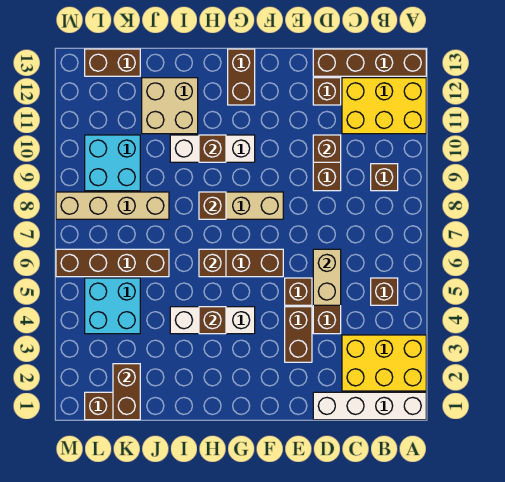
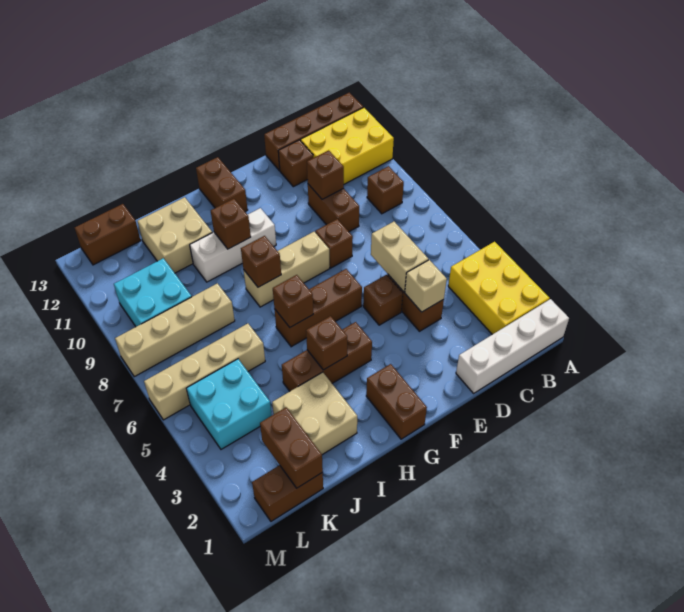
yellow 2x3 brick [342,335,426,391] -> yellow 2x3 brick turned to [448,242,550,335]
brown 1x1 brick [371,278,398,305] -> brown 1x1 brick moved to [315,219,353,268]
none -> tan 1x1 brick [405,260,447,312]
brown 1x2 brick [285,307,312,362] -> brown 1x2 brick moved to [366,364,427,439]
white 1x3 brick [170,307,255,334] -> brown 1x3 brick [282,322,372,391]
none -> tan 2x2 brick [272,372,357,455]
brown 1x4 brick [56,249,169,277] -> tan 1x4 brick [144,324,265,420]

